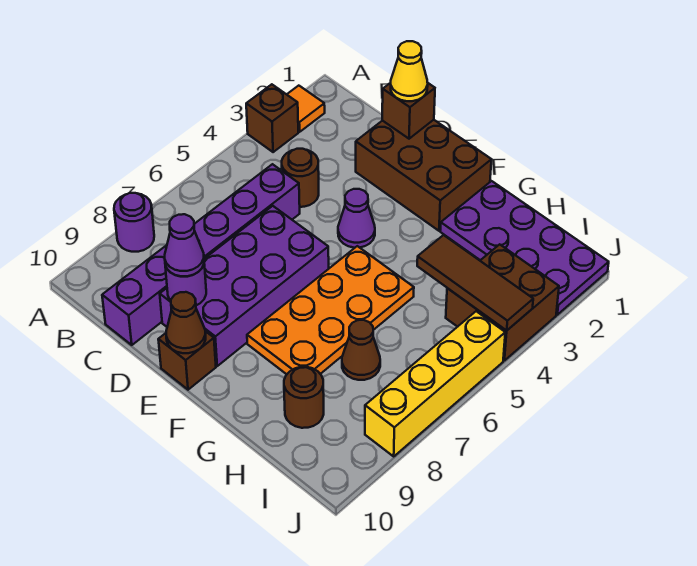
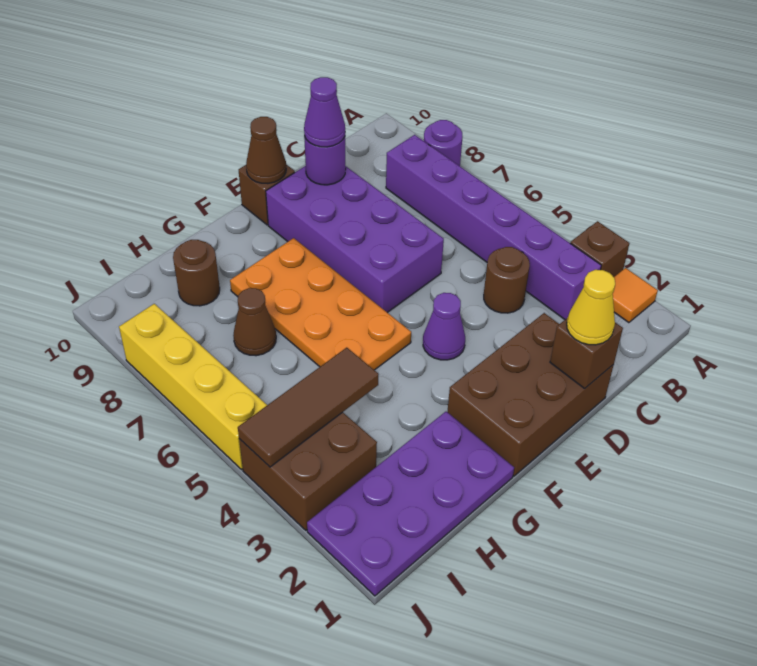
purple 1x6 brick [102,164,300,345] -> purple 1x6 brick moved to [386,135,601,319]

